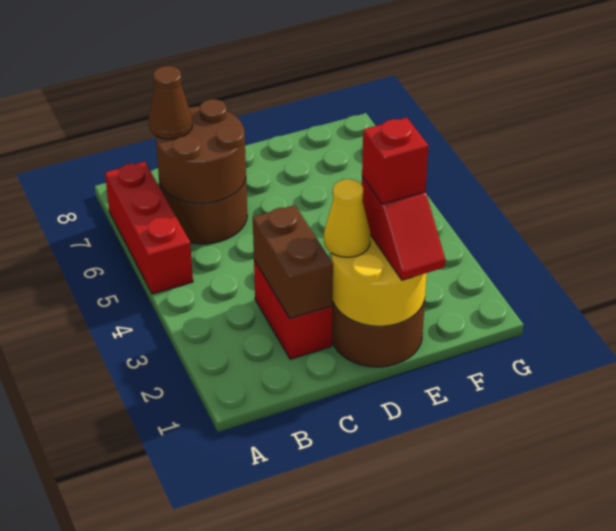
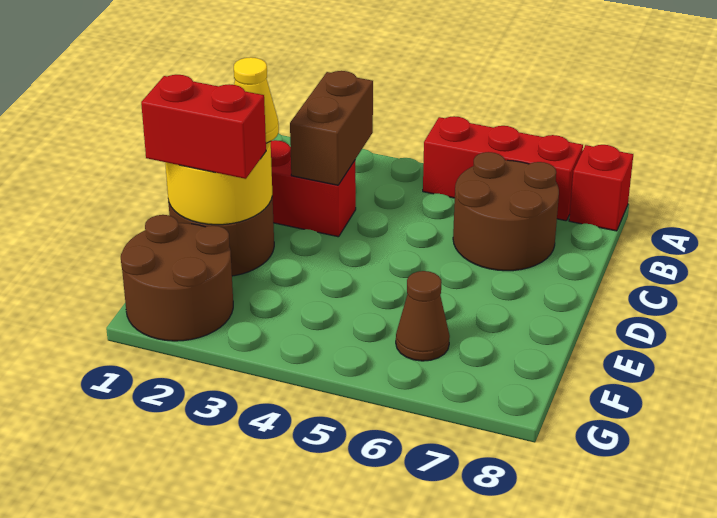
brown 2x2 round brick [156,99,246,204] -> brown 2x2 round brick moved to [121,215,233,341]
brown 1x1 cone [149,66,192,139] -> brown 1x1 cone moved to [396,271,450,361]
brown 1x2 brick [253,205,333,319] -> brown 1x2 brick turned to [290,71,373,185]
red 1x2 slope [362,177,445,280] -> red 1x2 brick [141,75,266,179]
red 1x1 brick [362,118,428,204] -> red 1x1 brick moved to [569,145,633,231]

